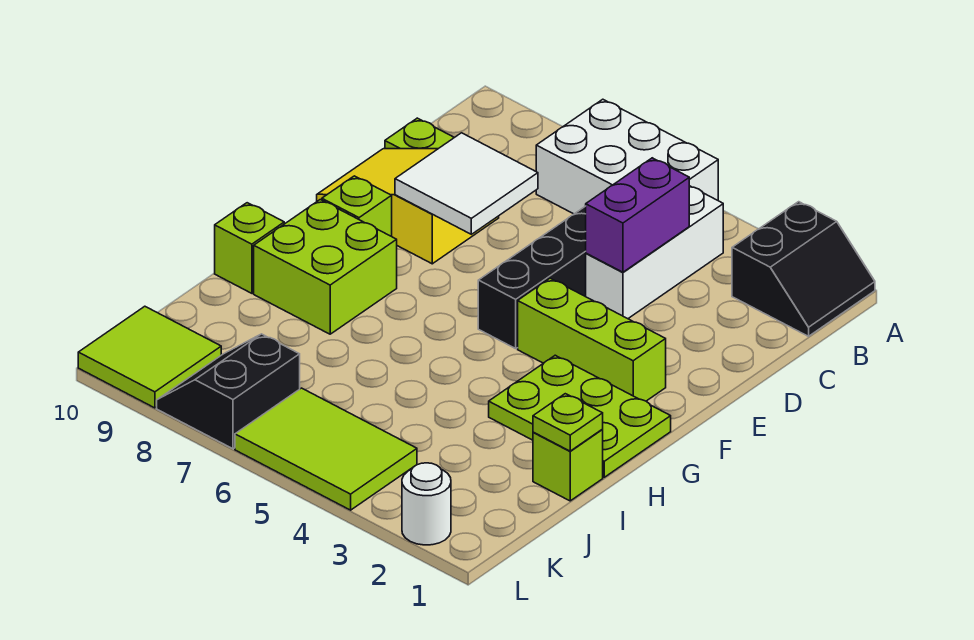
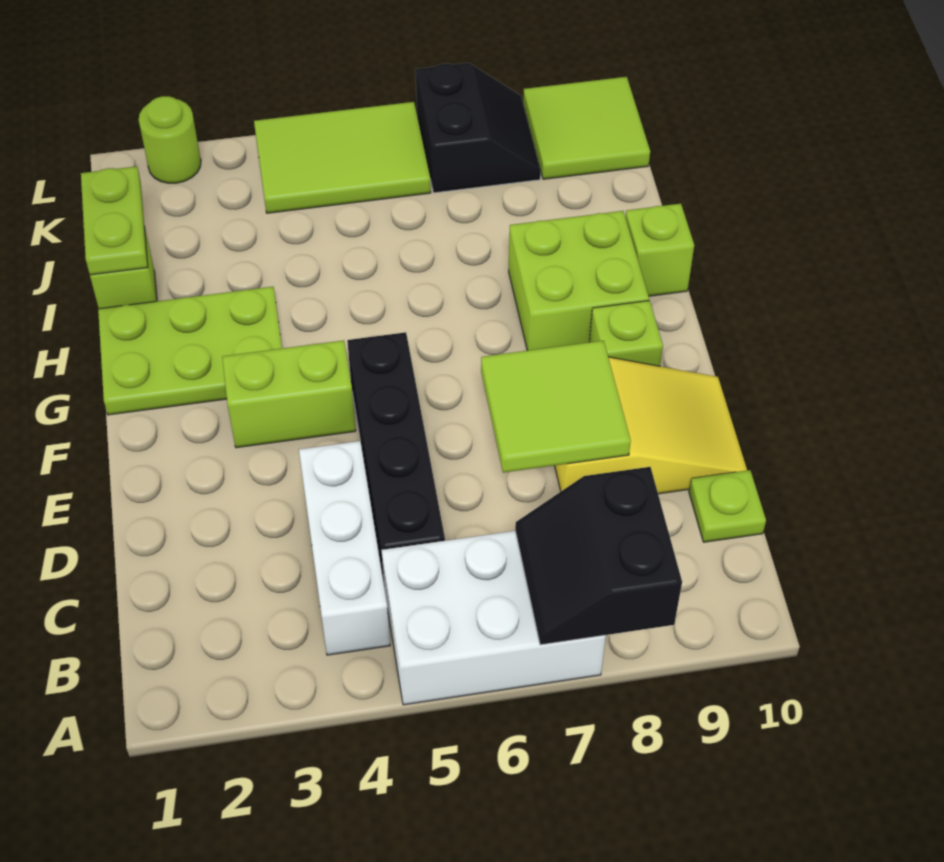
black 2x2 slope [732,202,875,336] -> black 2x2 slope moved to [515,467,682,645]
purple 1x2 brick [586,158,689,272] -> none
white 2x2 tile [395,133,538,234] -> lime 2x2 tile [481,341,631,473]
lime 1x3 brick [518,278,666,401] -> lime 1x2 brick [222,340,356,448]
lime 1x1 plate [533,394,603,451] -> lime 1x2 plate [81,166,148,275]
white 1x1 round brick [402,463,451,545] -> lime 1x1 round brick [139,96,201,183]

